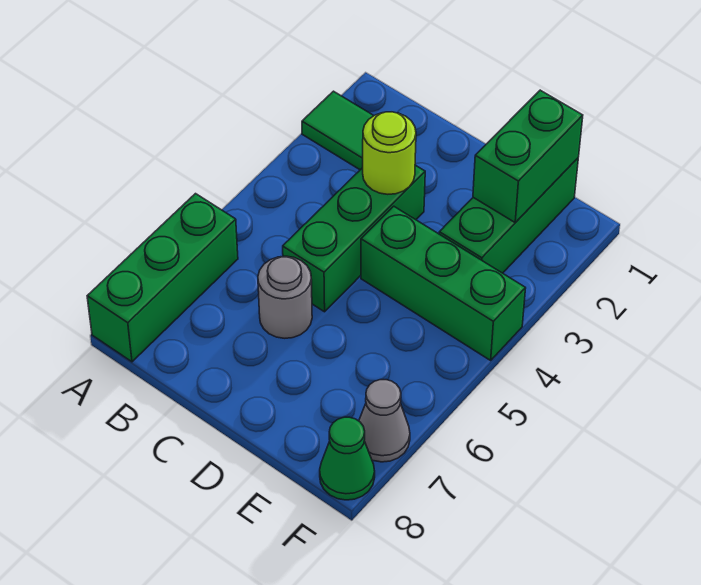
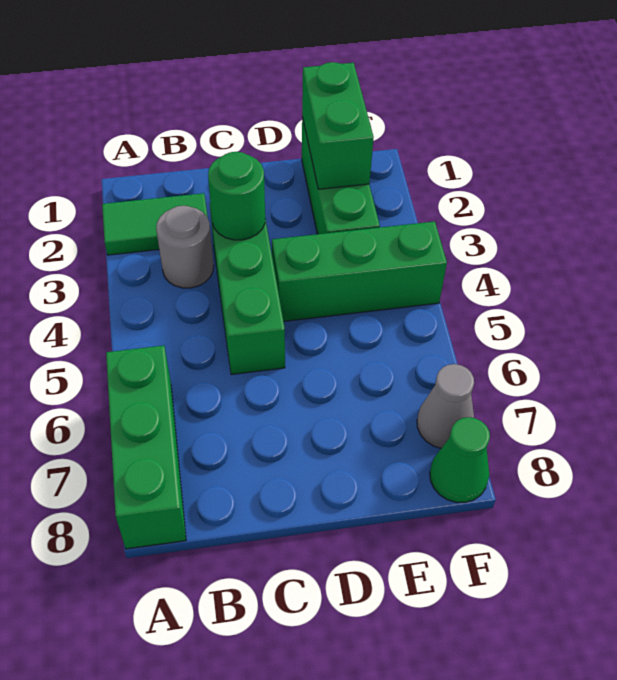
lime 1x1 round brick [363,112,416,194] -> green 1x1 round brick [208,152,265,240]
grey 1x1 round brick [258,256,312,338] -> grey 1x1 round brick moved to [156,206,214,288]

